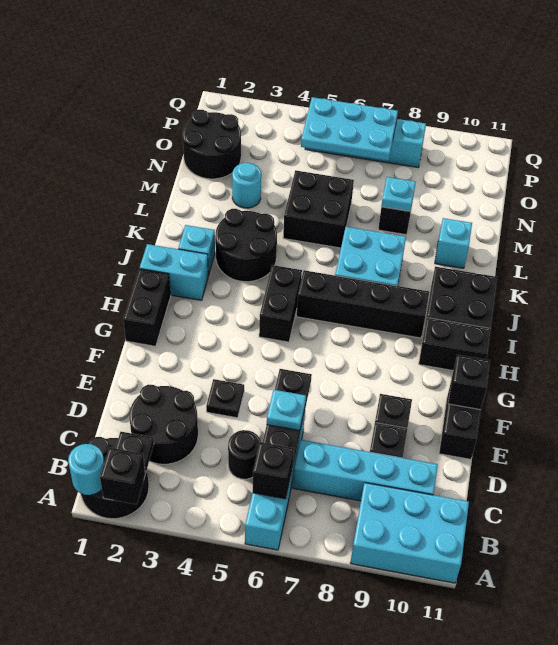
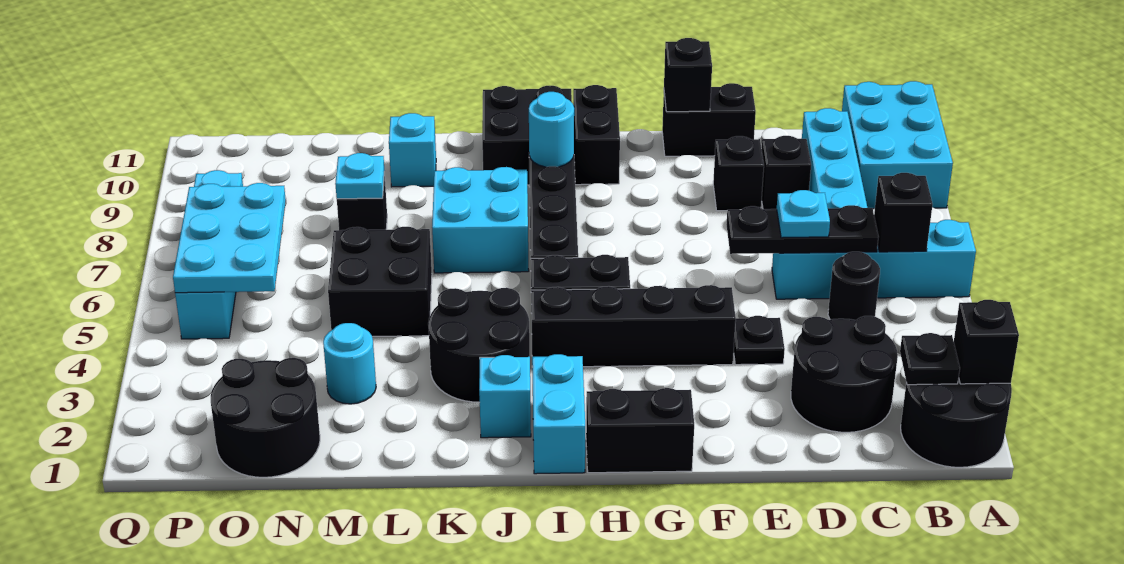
cyan 1x1 round brick [68,444,104,495] -> cyan 1x1 round brick moved to [529,92,574,167]
none -> black 1x4 brick [531,285,736,367]

